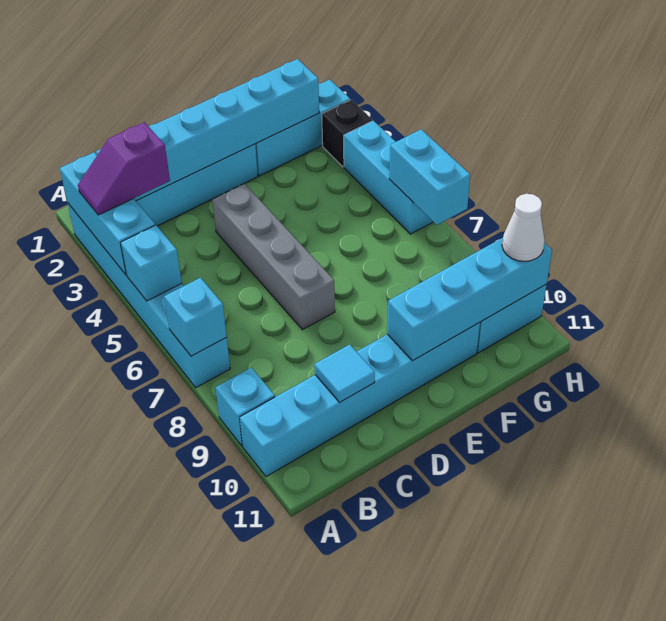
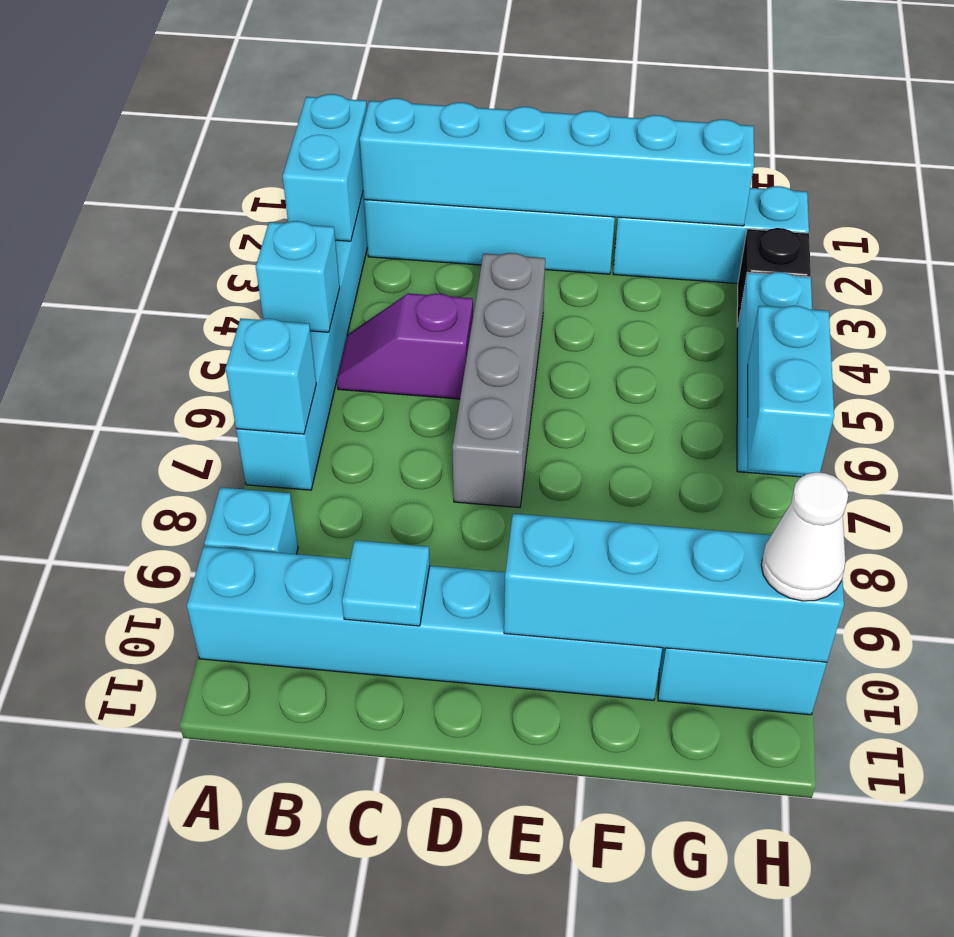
cyan 1x3 brick [60,152,155,275] -> cyan 1x2 brick [283,94,367,241]
purple 1x2 slope [78,122,170,215] -> purple 1x2 slope moved to [337,293,473,399]

